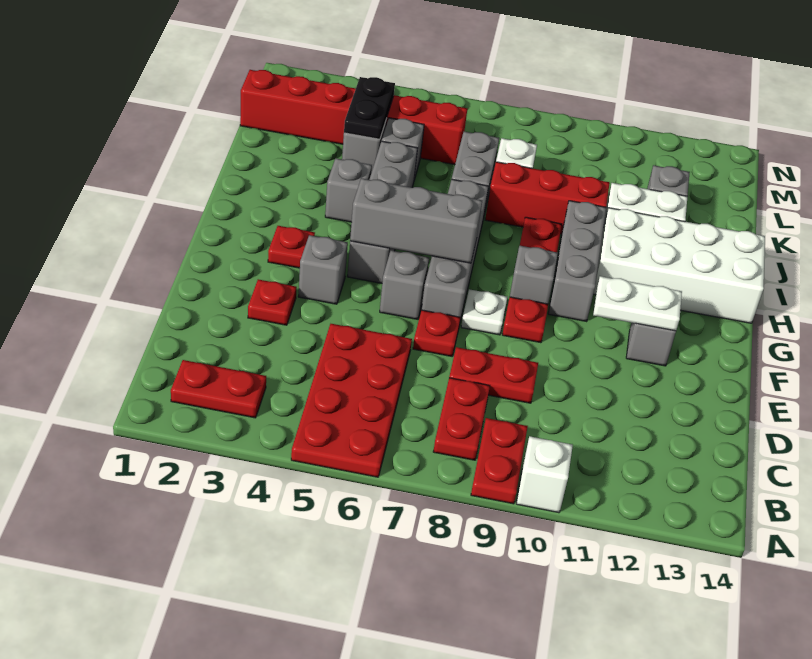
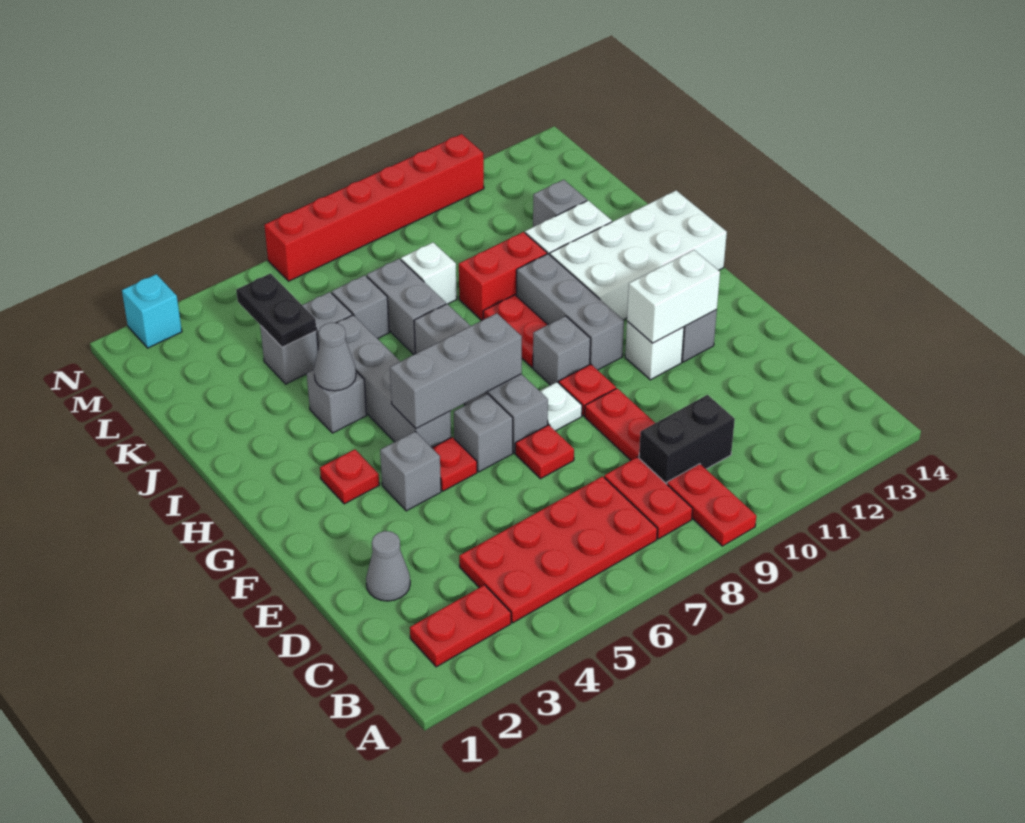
red 2x4 plate [291,324,412,477] -> red 2x4 plate turned to [459,476,657,623]
white 1x1 brick [516,436,573,513] -> white 1x1 brick moved to [625,321,684,380]
none -> black 1x2 brick [639,395,735,484]
none -> grey 1x1 cone [366,531,410,601]
red 1x2 plate [449,347,538,403] -> red 1x2 plate turned to [585,388,655,460]
red 1x1 plate [248,279,297,325] -> red 1x1 plate moved to [432,437,477,491]
white 1x2 plate [593,276,682,331] -> white 1x2 brick [627,250,720,343]
none -> grey 1x1 cone [314,323,356,391]
red 1x3 brick [485,162,610,234] -> red 1x2 brick [459,232,547,320]
none -> grey 1x1 brick [332,275,389,339]
red 1x6 brick [240,70,467,165] -> red 1x6 brick moved to [264,134,484,281]
none -> cyan 1x1 brick [122,274,182,348]

